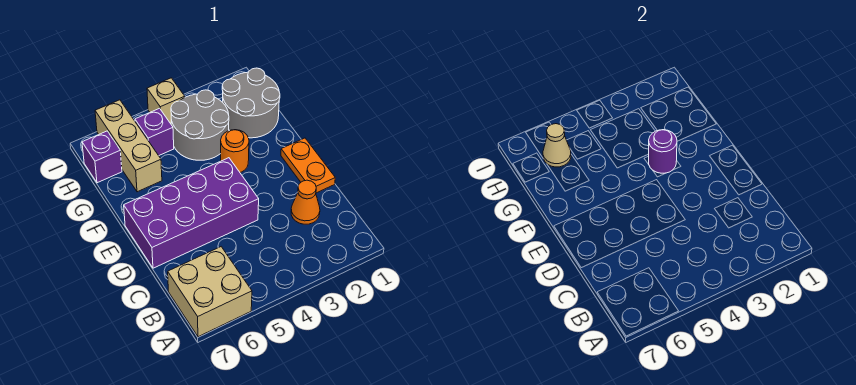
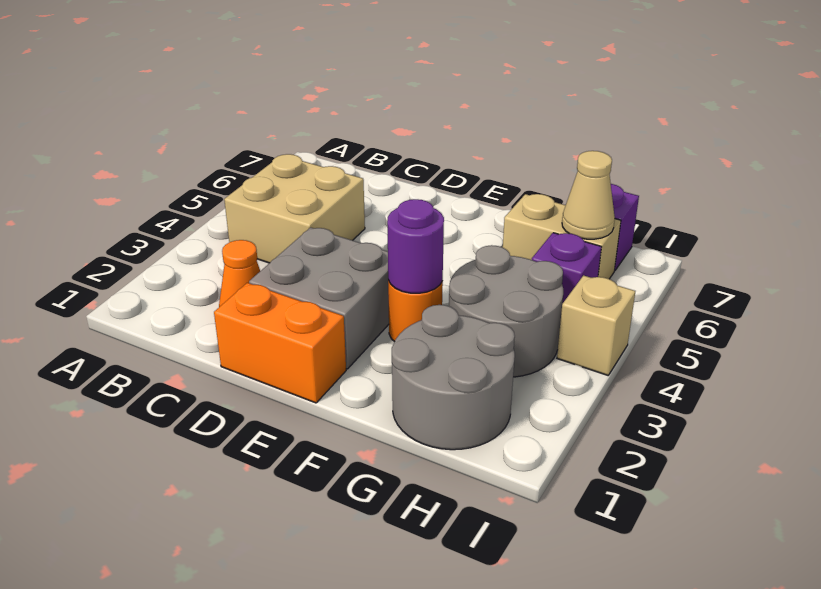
tan 2x2 brick [168,247,252,337] -> tan 2x2 brick moved to [224,154,365,263]
orange 1x2 plate [281,138,335,193] -> orange 1x2 brick [214,283,346,403]
none -> grey 2x2 brick [249,227,389,369]
purple 2x4 brick [124,158,259,268] -> none
tan 1x3 brick [95,100,162,192] -> tan 1x2 brick [503,194,621,279]

